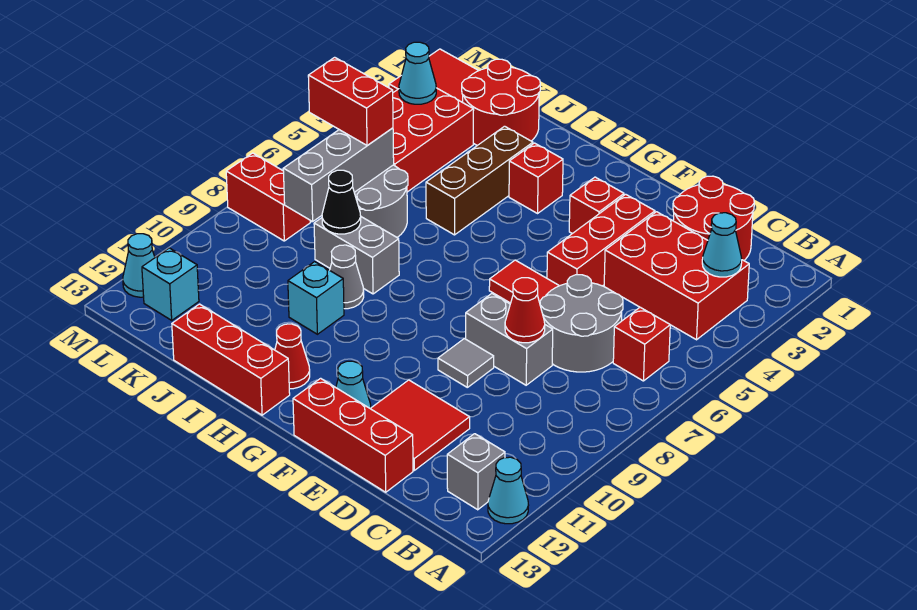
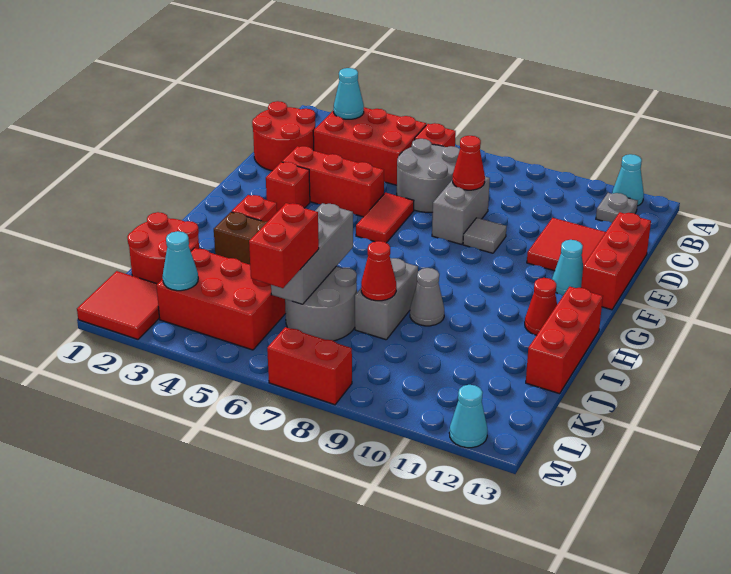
red 2x3 brick [604,212,749,340] -> red 2x3 brick turned to [313,107,426,185]
grey 1x1 brick [447,434,505,510] -> grey 1x1 plate [596,193,638,223]
cyan 1x1 brick [288,262,344,334] -> none
black 1x1 cone [322,170,361,234] -> red 1x1 cone [361,241,396,301]
grey 1x3 brick [283,128,394,222] -> grey 1x3 brick turned to [271,203,353,304]
red 1x2 brick [226,153,311,241] -> red 1x2 brick turned to [267,327,352,405]
cyan 1x1 brick [142,248,199,320] -> none

